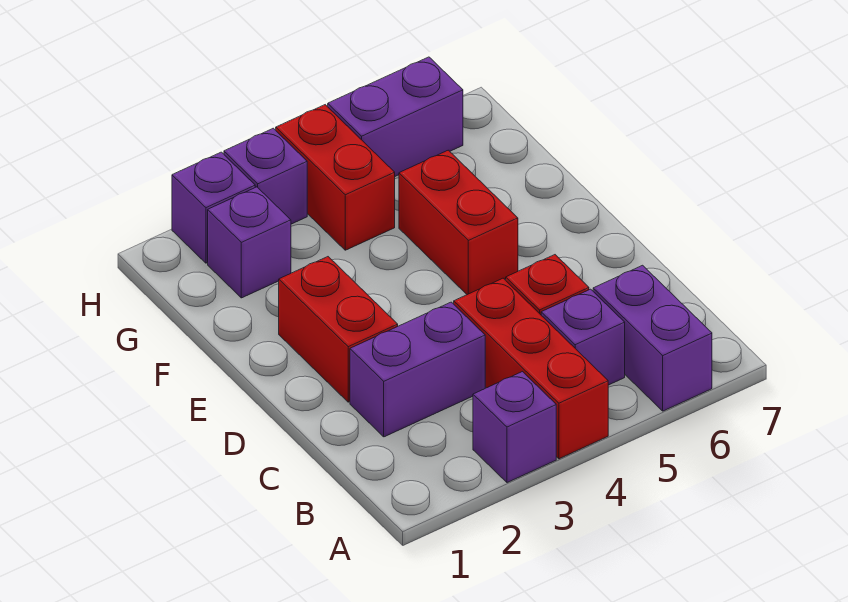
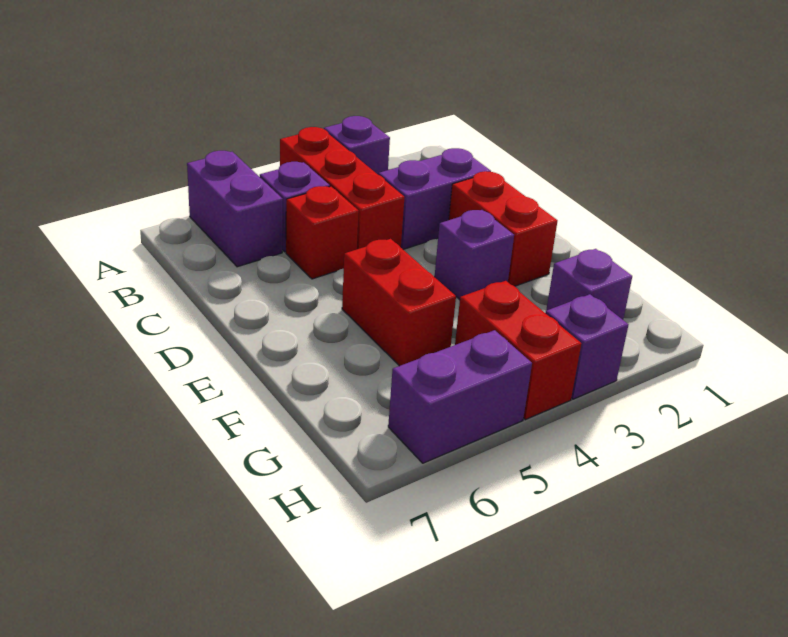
purple 1x1 brick [172,152,255,263] -> purple 1x1 brick moved to [435,210,514,300]

